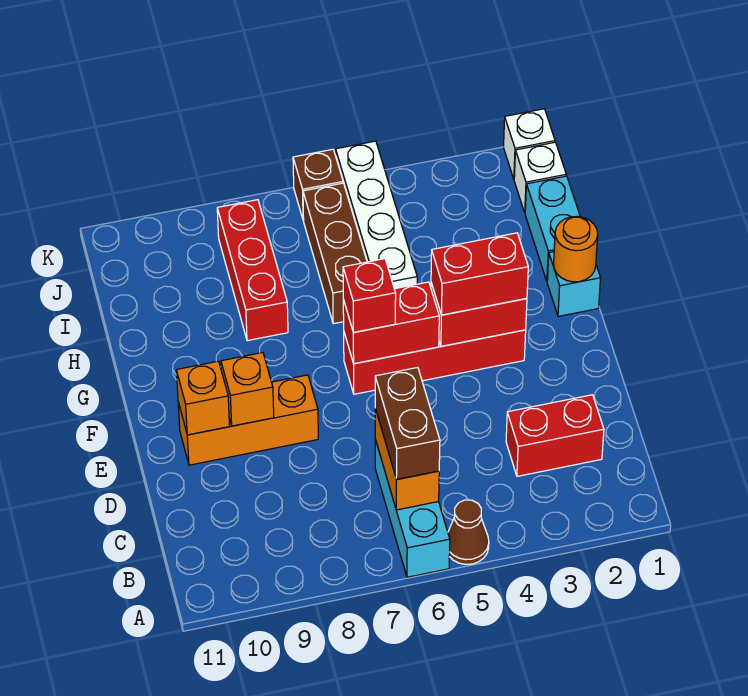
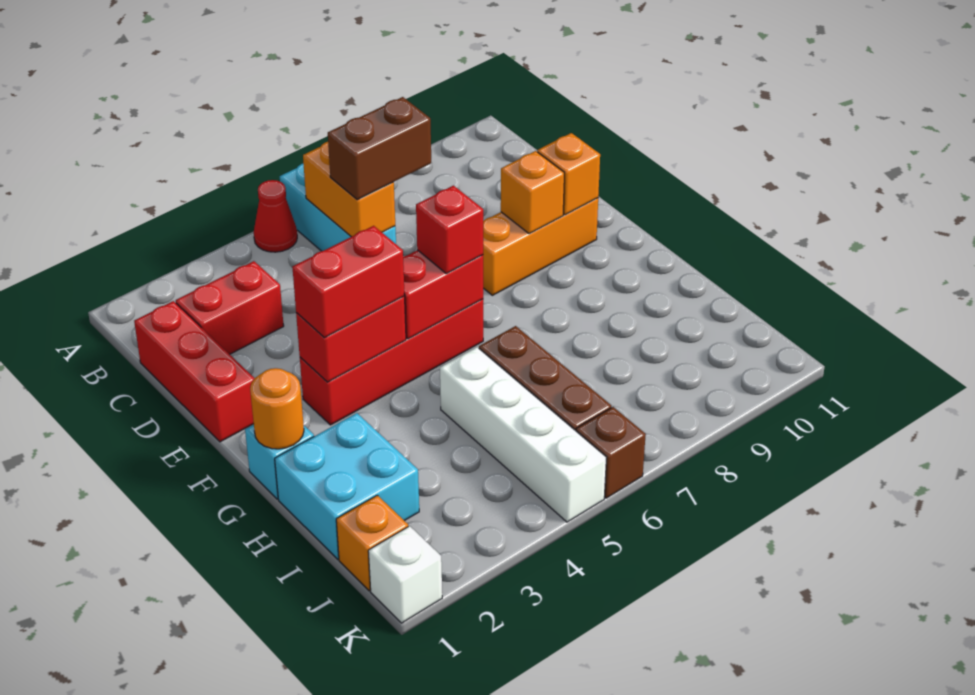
brown 1x1 cone [448,500,489,564] -> red 1x1 cone [254,180,297,252]
brown 1x2 brick [375,367,440,480] -> brown 1x2 brick turned to [328,97,431,200]
cyan 1x2 brick [525,176,580,281] -> cyan 2x2 brick [275,413,419,559]
red 1x3 brick [217,200,288,341] -> red 1x3 brick moved to [134,301,255,442]
white 1x1 brick [514,142,566,212] -> orange 1x1 brick [336,495,408,591]

